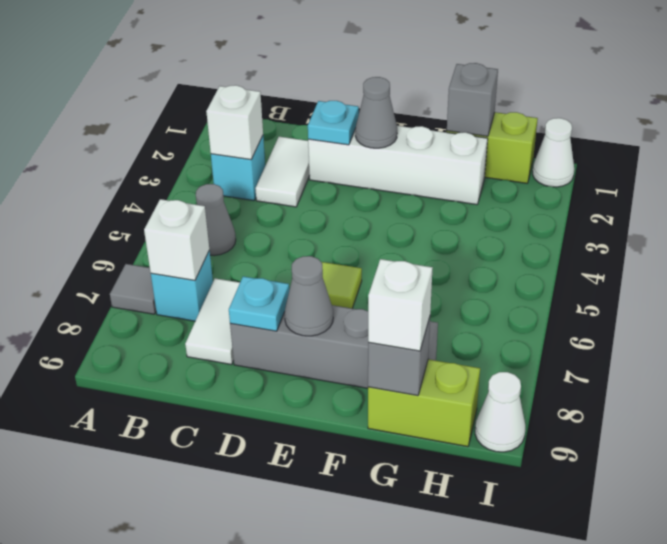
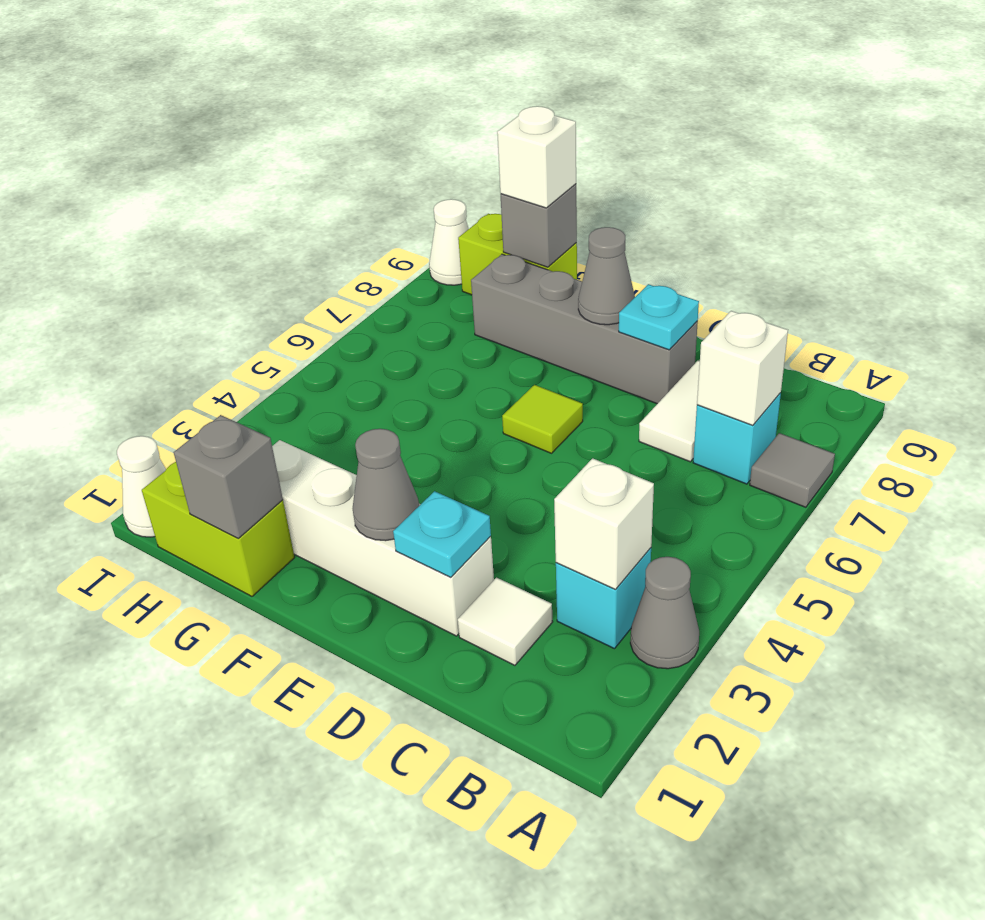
grey 1x1 cone [196,184,236,256] -> grey 1x1 cone moved to [630,557,699,669]
white 1x2 tile [255,137,310,207] -> white 1x1 tile [458,578,552,665]

